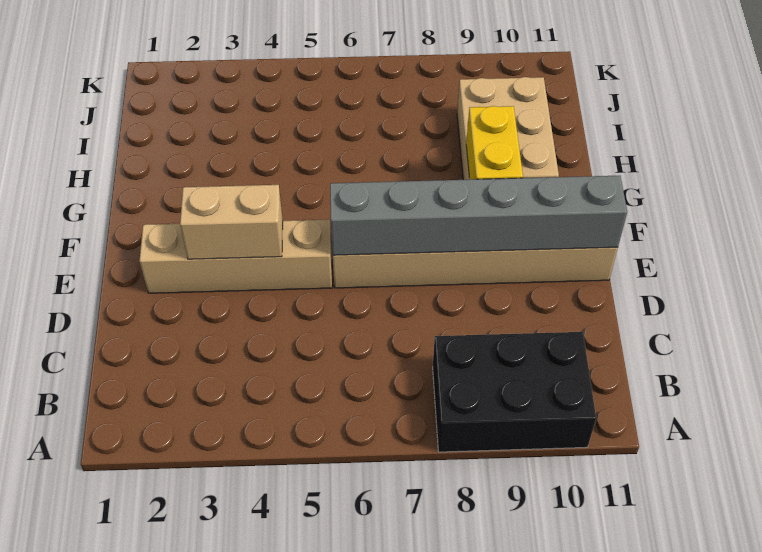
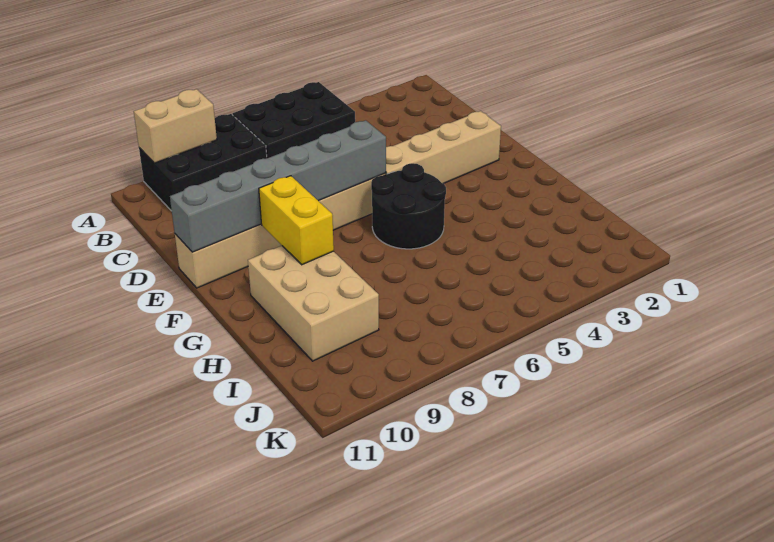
none -> black 2x3 brick [233,82,355,158]
tan 1x2 brick [180,185,283,259] -> tan 1x2 brick moved to [134,89,217,163]
none -> black 2x2 round brick [371,163,446,249]

